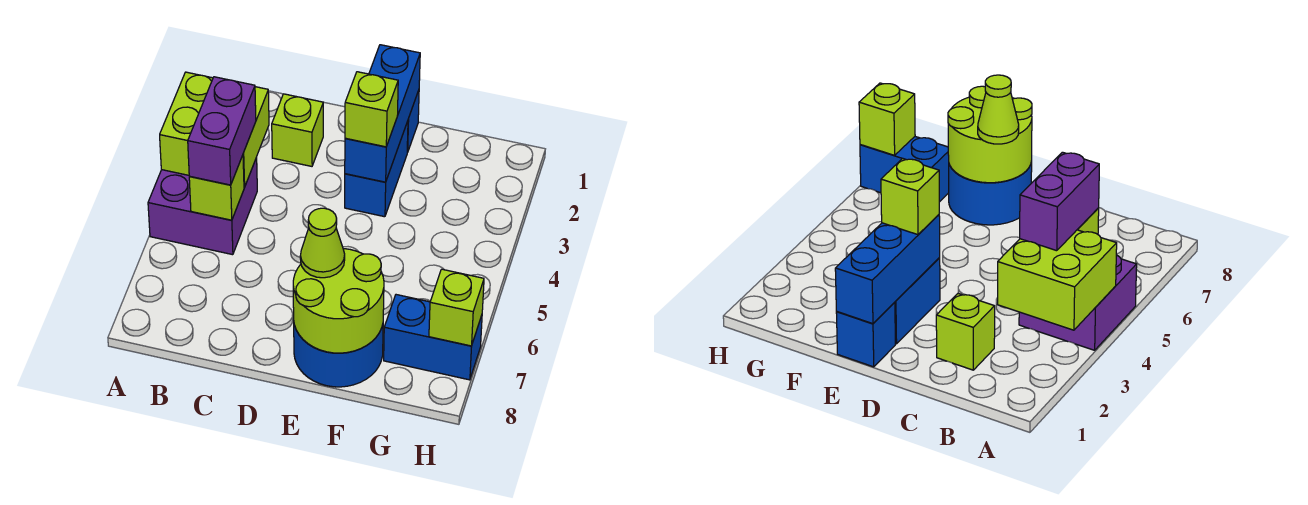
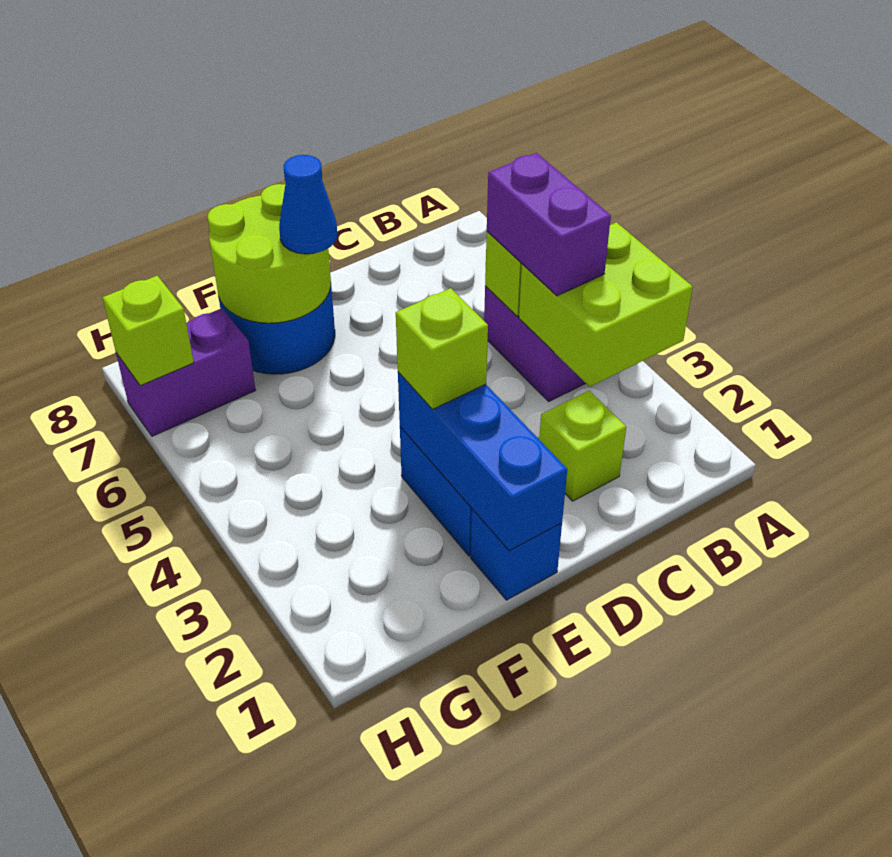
lime 1x1 cone [300,208,345,278] -> blue 1x1 cone [279,155,337,254]
blue 1x2 brick [384,295,482,380] -> purple 1x2 brick [116,308,256,436]

